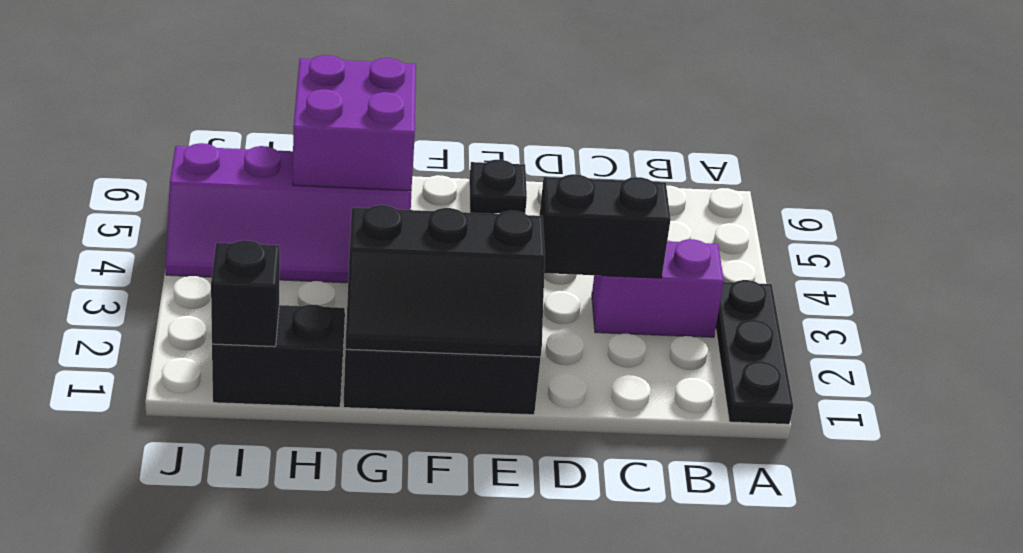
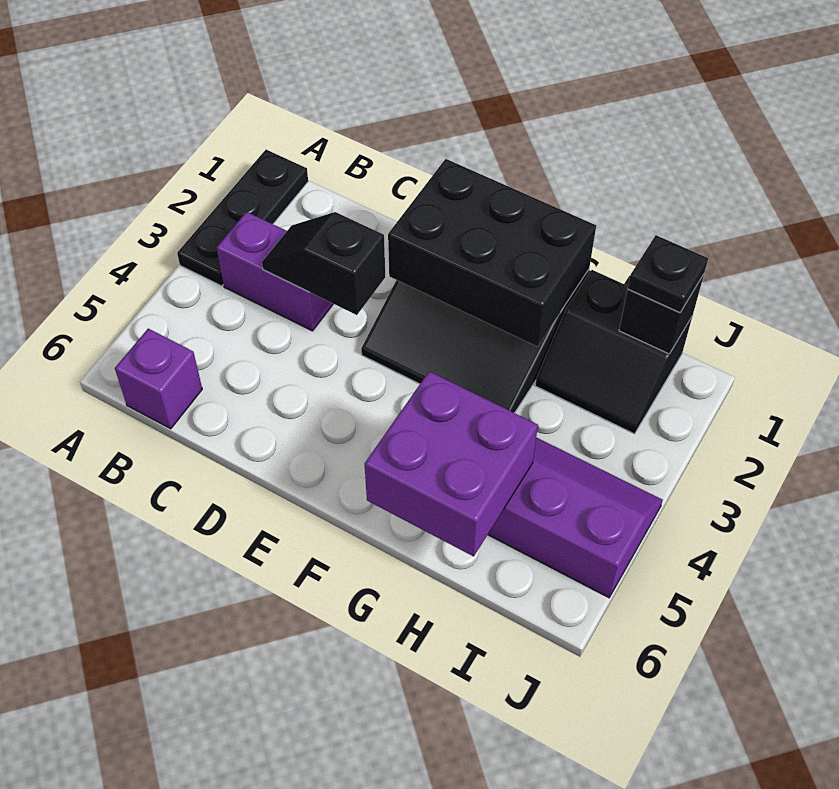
none -> purple 1x1 brick [115,329,202,429]
black 1x2 brick [540,174,671,278] -> black 1x2 slope [262,212,385,315]
black 2x3 slope [345,205,545,357] -> black 2x3 brick [388,159,596,347]
black 1x1 plate [469,160,527,214] -> black 1x1 plate moved to [628,235,708,312]

